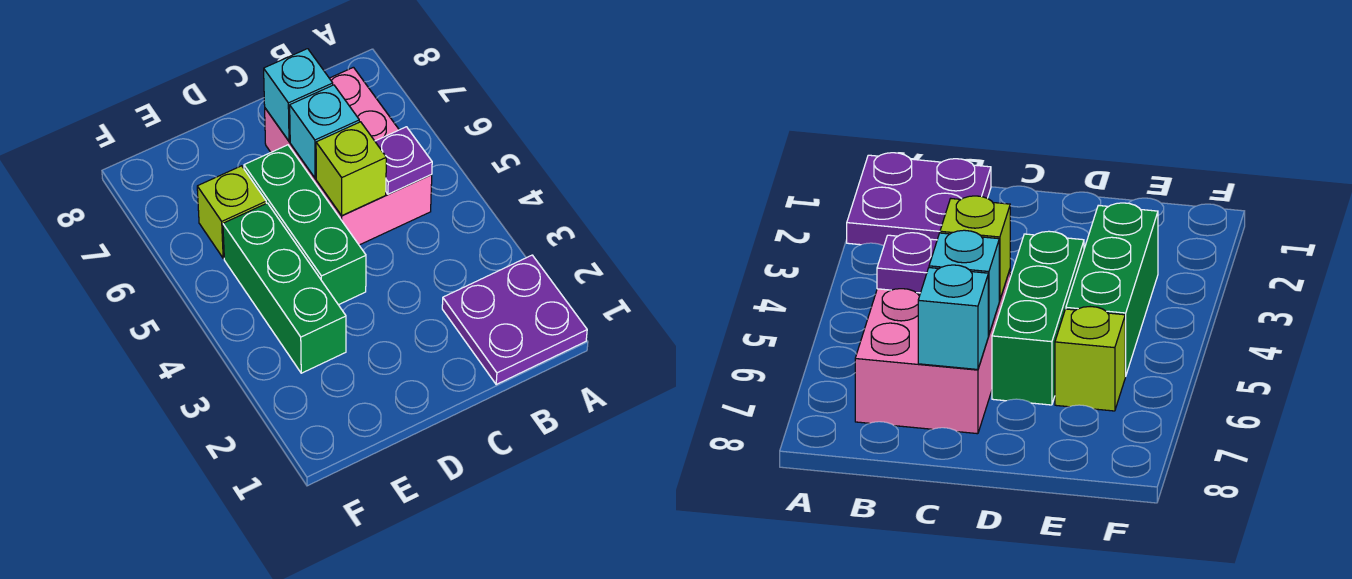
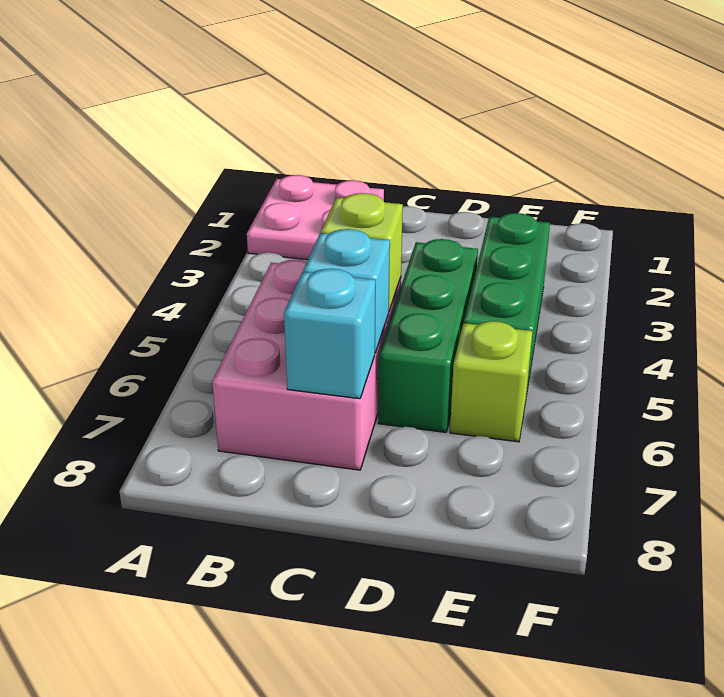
purple 2x2 plate [442,255,587,384] -> pink 2x2 plate [247,175,384,260]
purple 1x1 plate [375,127,432,194] -> none

